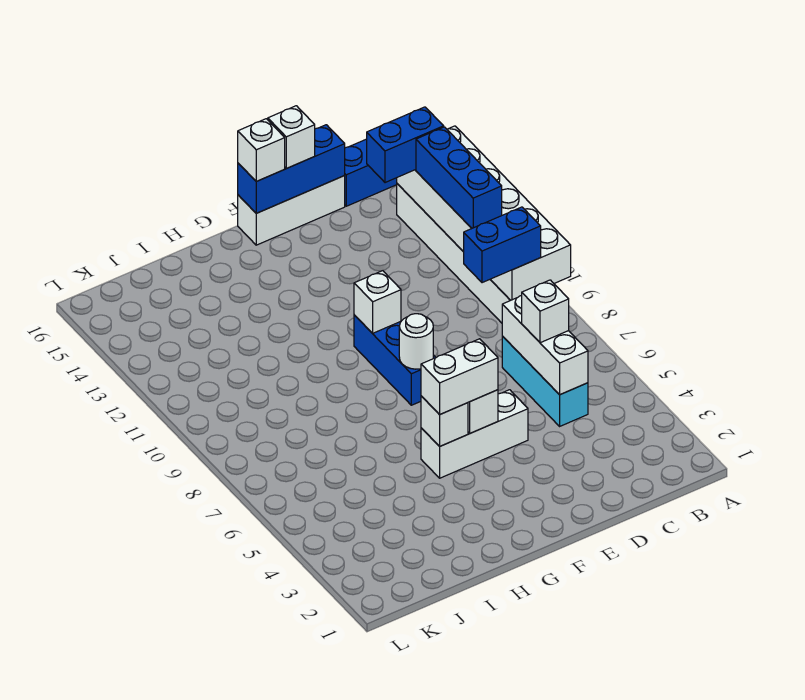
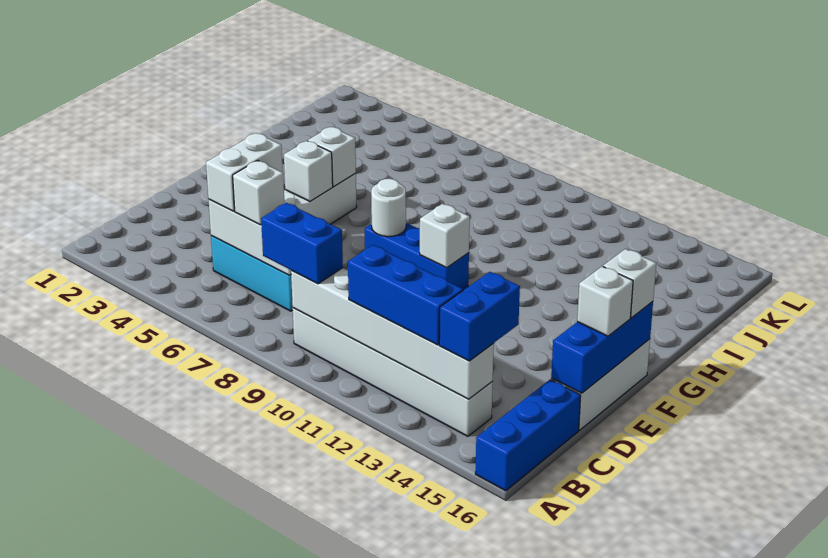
white 2x6 brick [397,126,571,300] -> white 1x6 brick [291,268,494,399]
blue 1x2 brick [464,207,541,283] -> blue 1x2 brick turned to [261,203,343,284]
white 1x2 brick [421,339,498,415] -> white 1x2 brick moved to [206,133,283,211]

